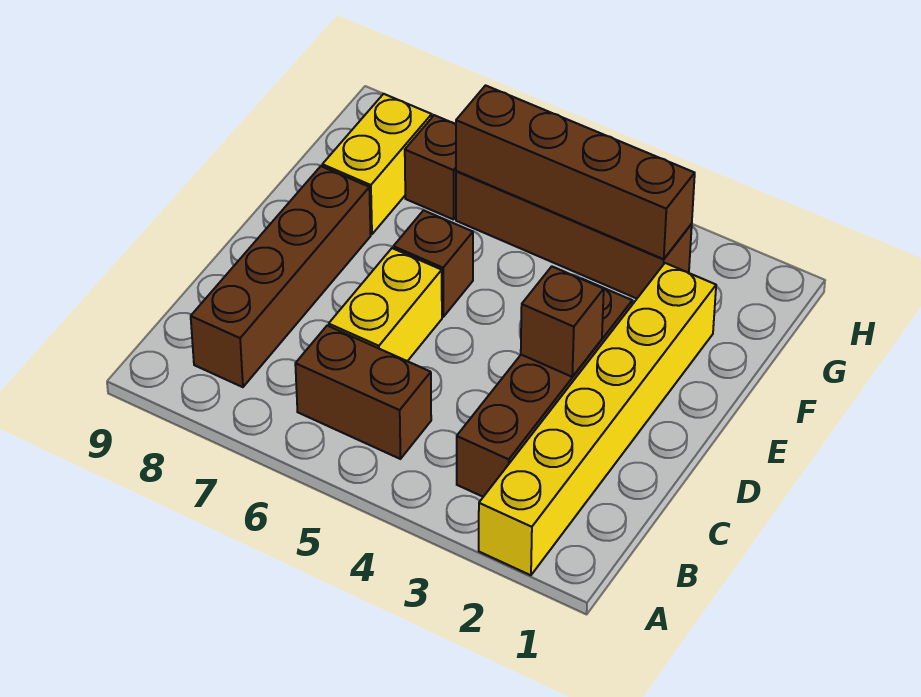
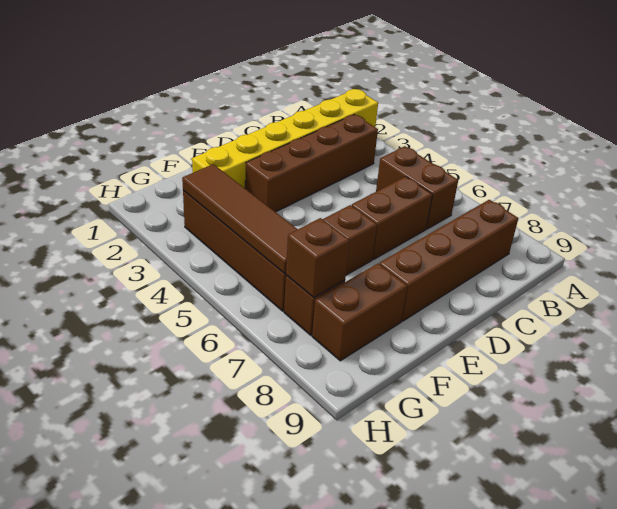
yellow 1x2 brick [329,248,442,361] -> brown 1x2 brick [352,177,432,260]
brown 1x1 brick [521,267,604,377] -> brown 1x1 brick moved to [286,218,350,298]
yellow 1x2 brick [322,94,432,234] -> brown 1x2 brick [312,264,407,361]
brown 1x4 brick [456,85,695,259] -> brown 1x4 tile [182,164,298,274]

